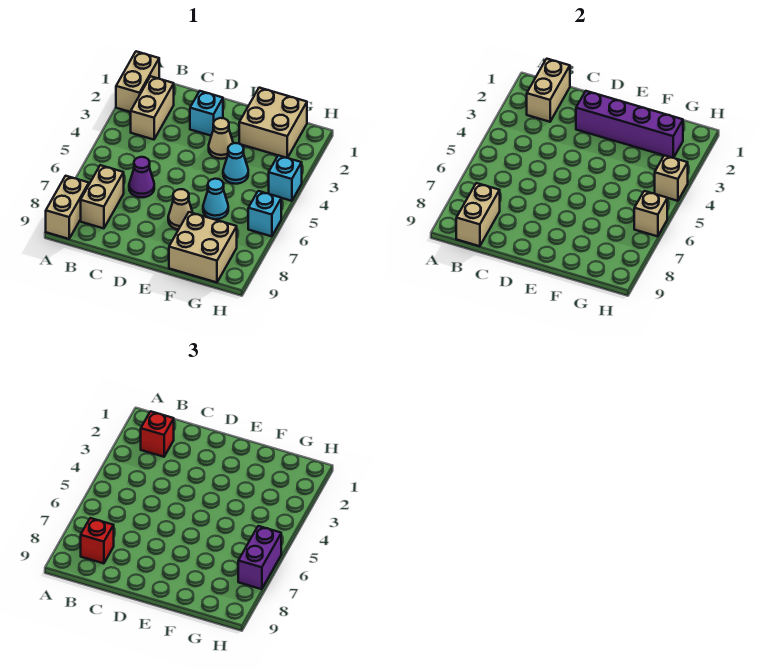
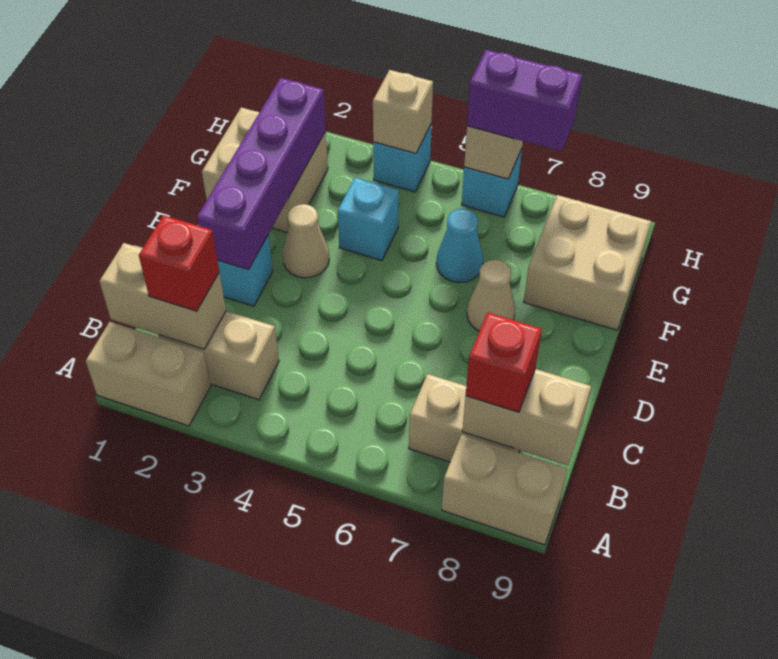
purple 1x1 cone [129,157,154,197] -> none
cyan 1x1 cone [223,143,248,184] -> cyan 1x1 brick [338,178,399,261]

